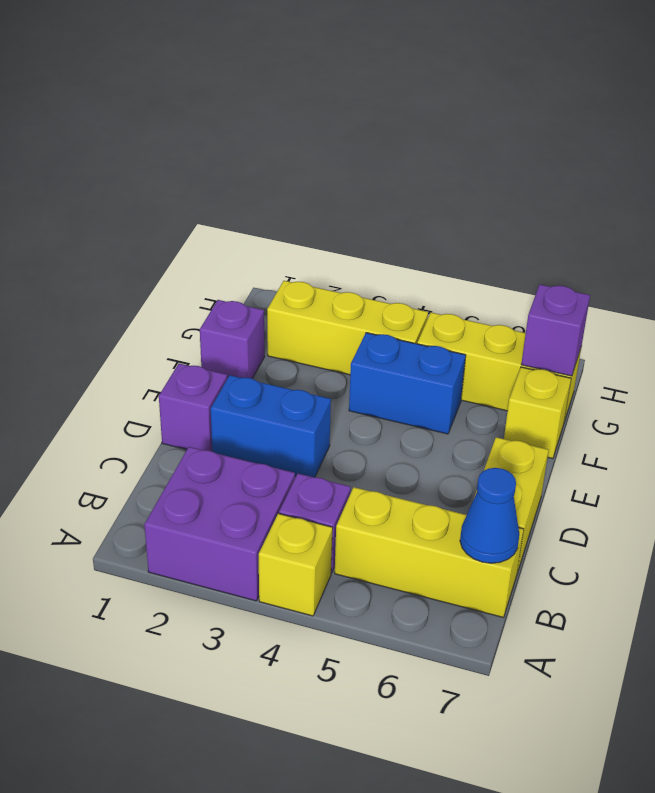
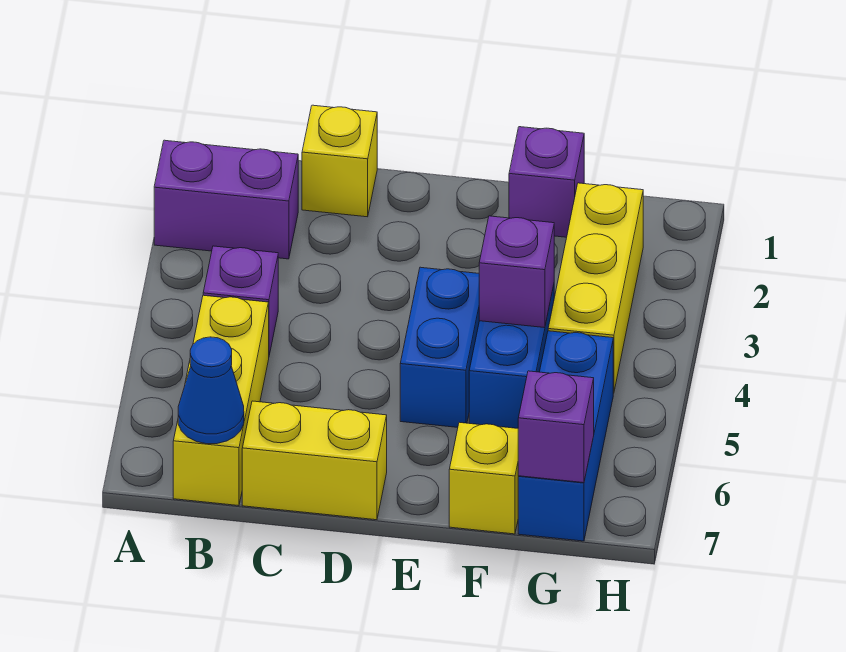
purple 2x2 brick [144,447,295,601] -> purple 1x2 brick [154,140,298,259]
yellow 1x1 brick [259,514,333,616] -> yellow 1x1 brick moved to [302,105,377,217]
purple 1x1 brick [159,363,227,451] -> purple 1x1 brick moved to [479,216,554,328]
blue 1x2 brick [211,375,331,477] -> blue 1x2 brick moved to [400,267,479,427]
yellow 1x3 brick [417,313,581,421] -> blue 1x3 brick [518,331,613,541]

